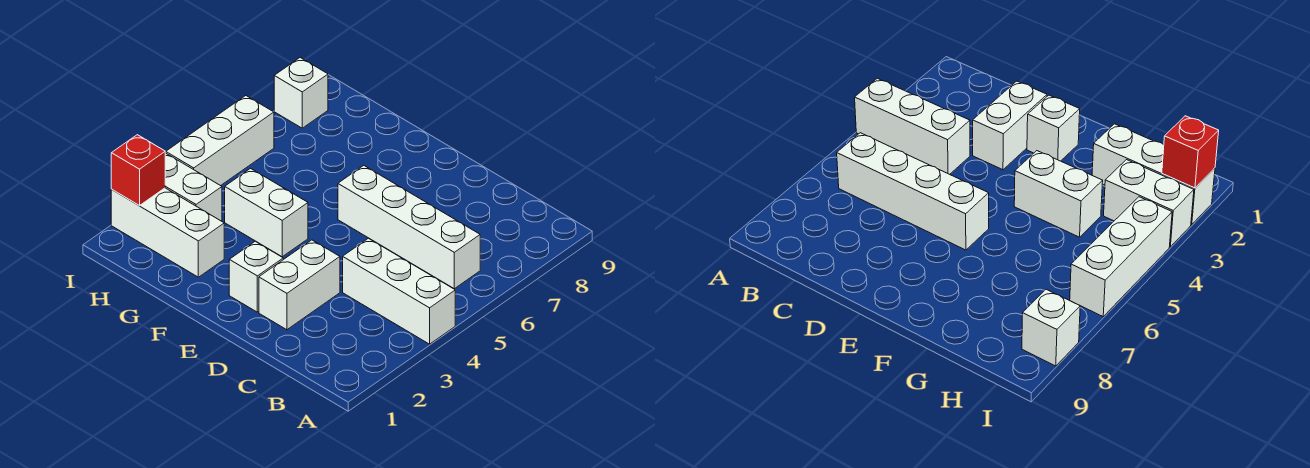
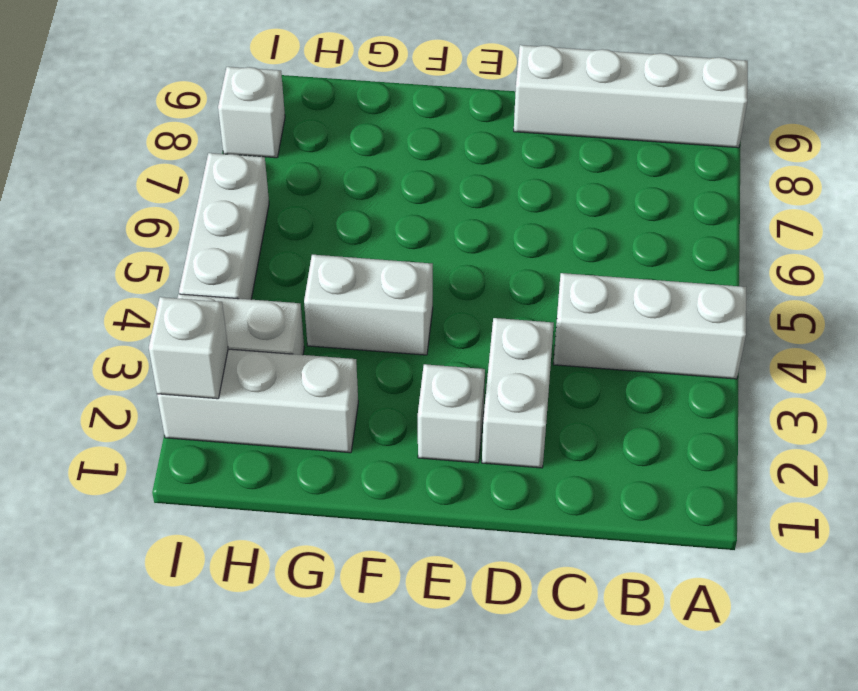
white 1x4 brick [338,165,480,289] -> white 1x4 brick moved to [514,45,748,148]
red 1x1 brick [111,135,165,206] -> white 1x1 brick [149,297,228,399]

